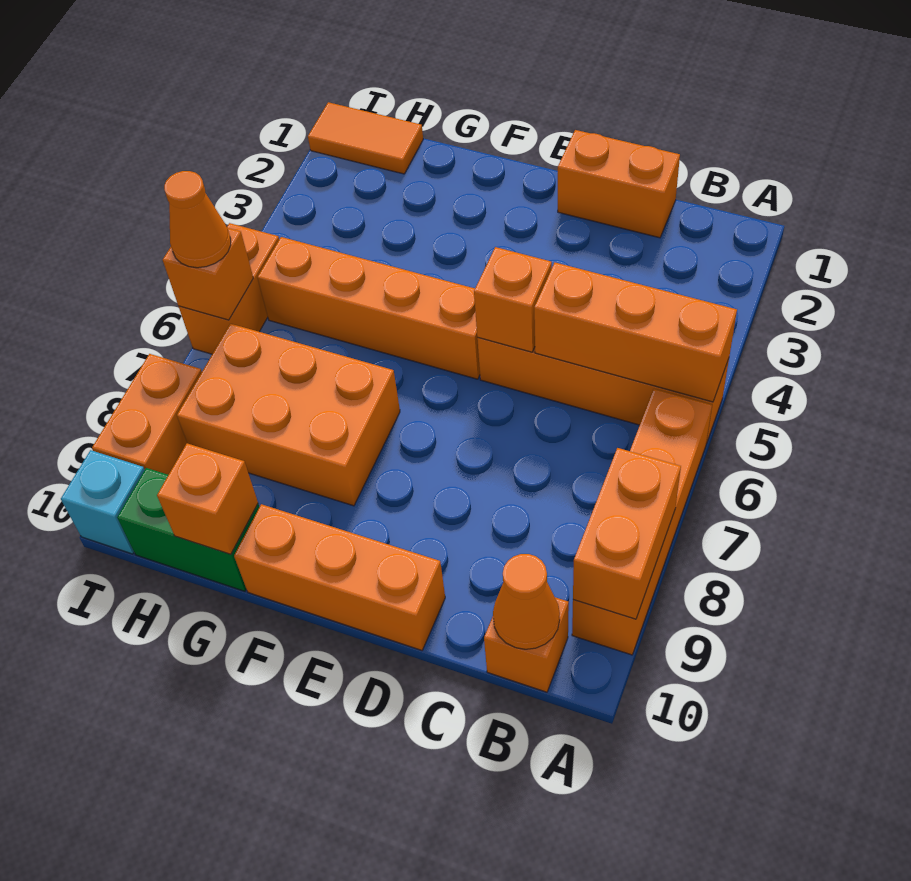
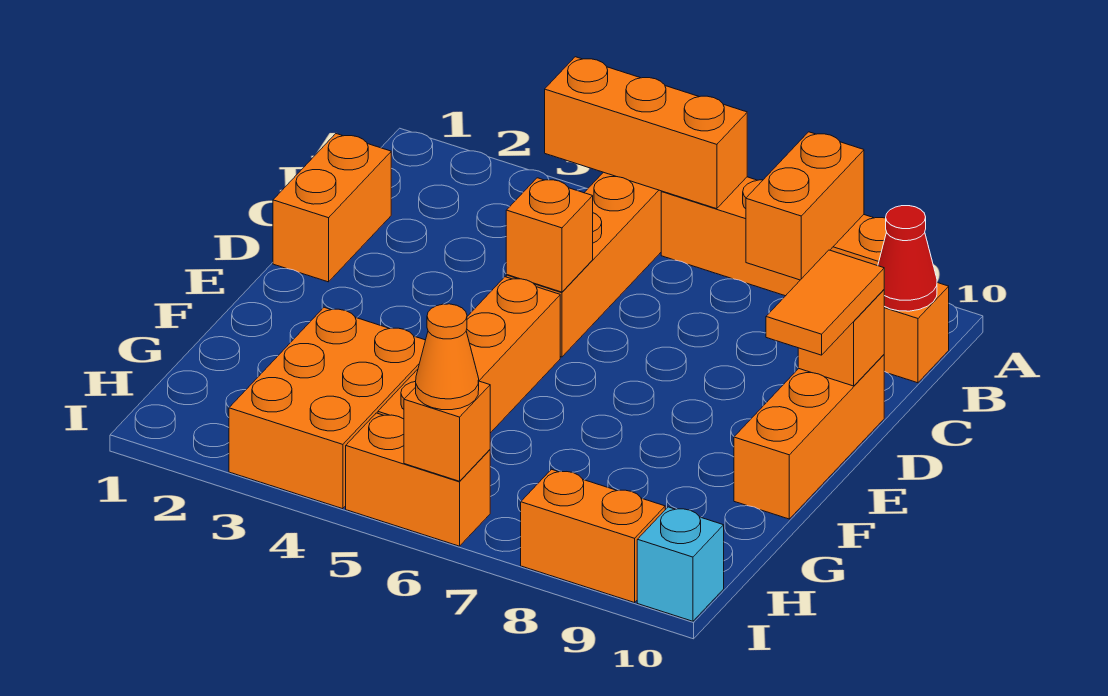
orange 1x3 brick [534,263,737,402] -> orange 1x3 brick turned to [545,57,747,209]
orange 1x2 brick [573,448,681,619] -> orange 1x2 brick turned to [746,132,864,280]
orange 1x1 cone [493,554,560,649] -> red 1x1 cone [878,206,937,311]
orange 2x3 brick [177,324,400,506] -> orange 2x3 brick moved to [229,307,425,509]
green 1x2 brick [117,468,259,591] -> none
orange 1x1 brick [157,443,258,554] -> orange 1x1 brick moved to [798,290,884,386]
orange 1x2 tile [308,102,423,174] -> orange 1x2 tile moved to [766,250,884,355]

